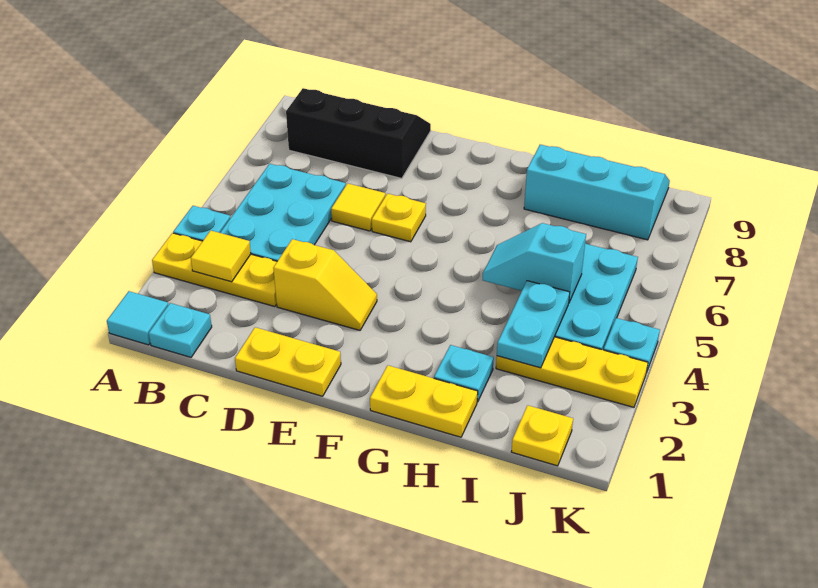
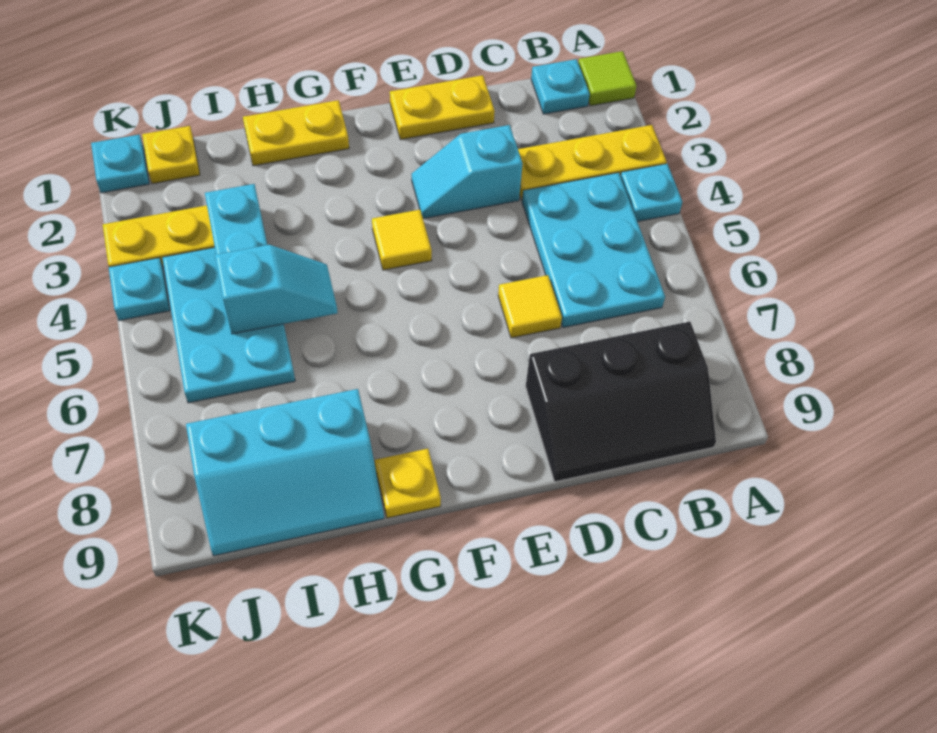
cyan 1x1 tile [107,291,168,345] -> lime 1x1 tile [578,51,636,106]
yellow 1x1 tile [191,231,251,282] -> yellow 1x1 tile moved to [372,210,432,270]
yellow 1x2 slope [273,239,377,330] -> cyan 1x2 slope [412,125,523,219]
yellow 1x1 plate [372,194,426,242] -> yellow 1x1 plate moved to [375,449,441,518]
cyan 1x1 plate [434,345,494,402] -> cyan 1x1 plate moved to [91,135,149,193]

